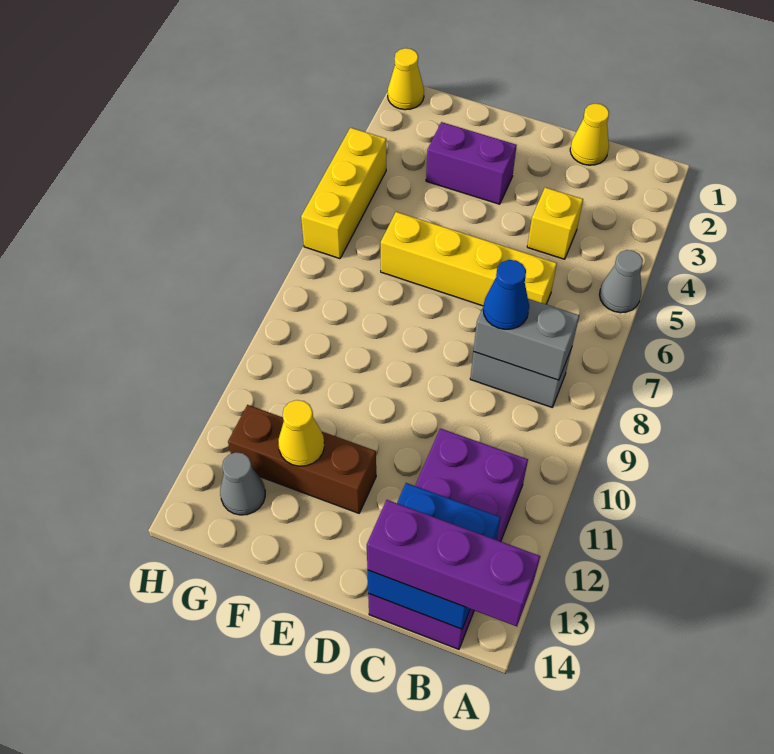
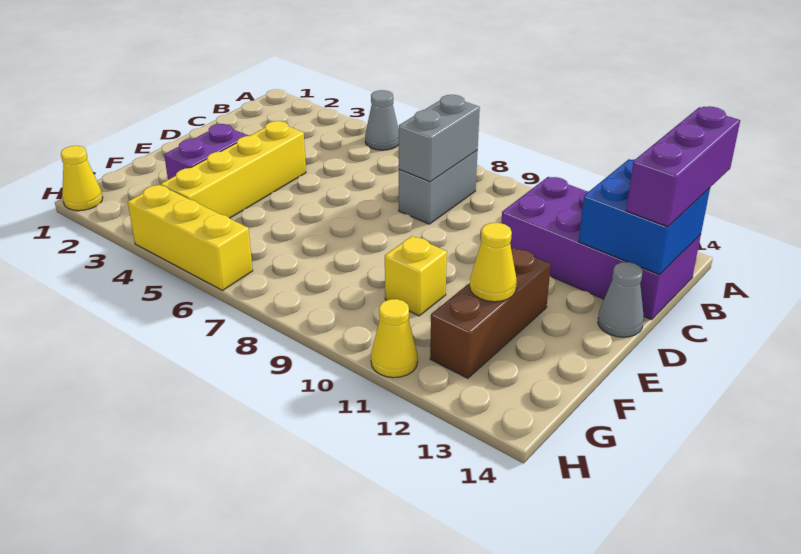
yellow 1x1 cone [570,104,609,165] -> yellow 1x1 cone moved to [371,299,418,378]
yellow 1x1 brick [527,187,583,259] -> yellow 1x1 brick moved to [385,236,447,316]
yellow 1x4 brick [381,212,557,306] -> yellow 1x4 brick moved to [161,121,306,218]
blue 1x1 cone [483,260,529,329] -> none
grey 1x1 cone [220,452,265,515] -> grey 1x1 cone moved to [598,262,644,337]

